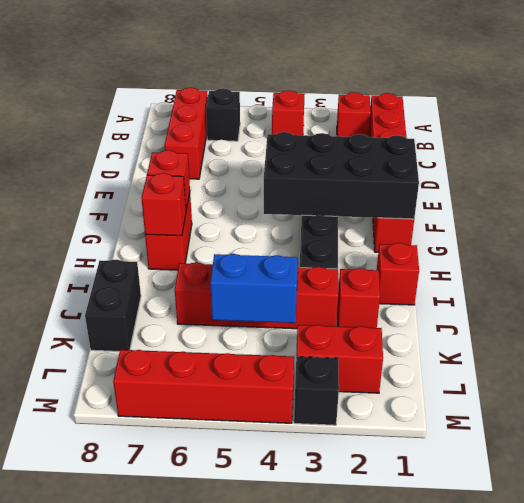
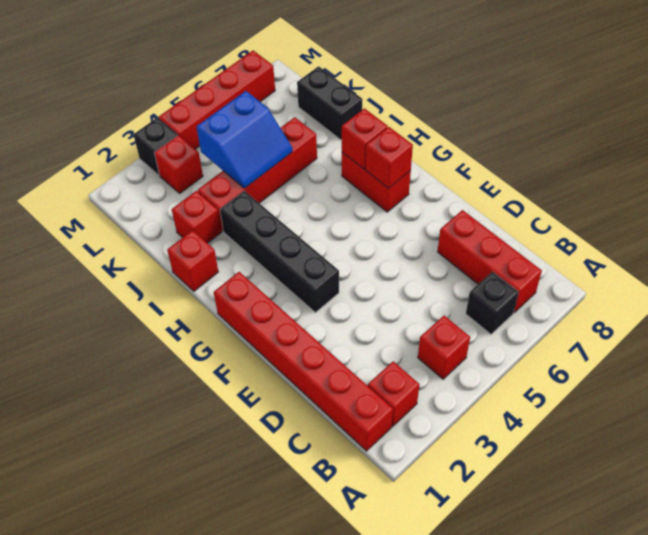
black 2x4 brick [264,132,419,219] -> none
red 1x2 brick [296,325,383,393] -> red 1x1 brick [154,135,203,193]

